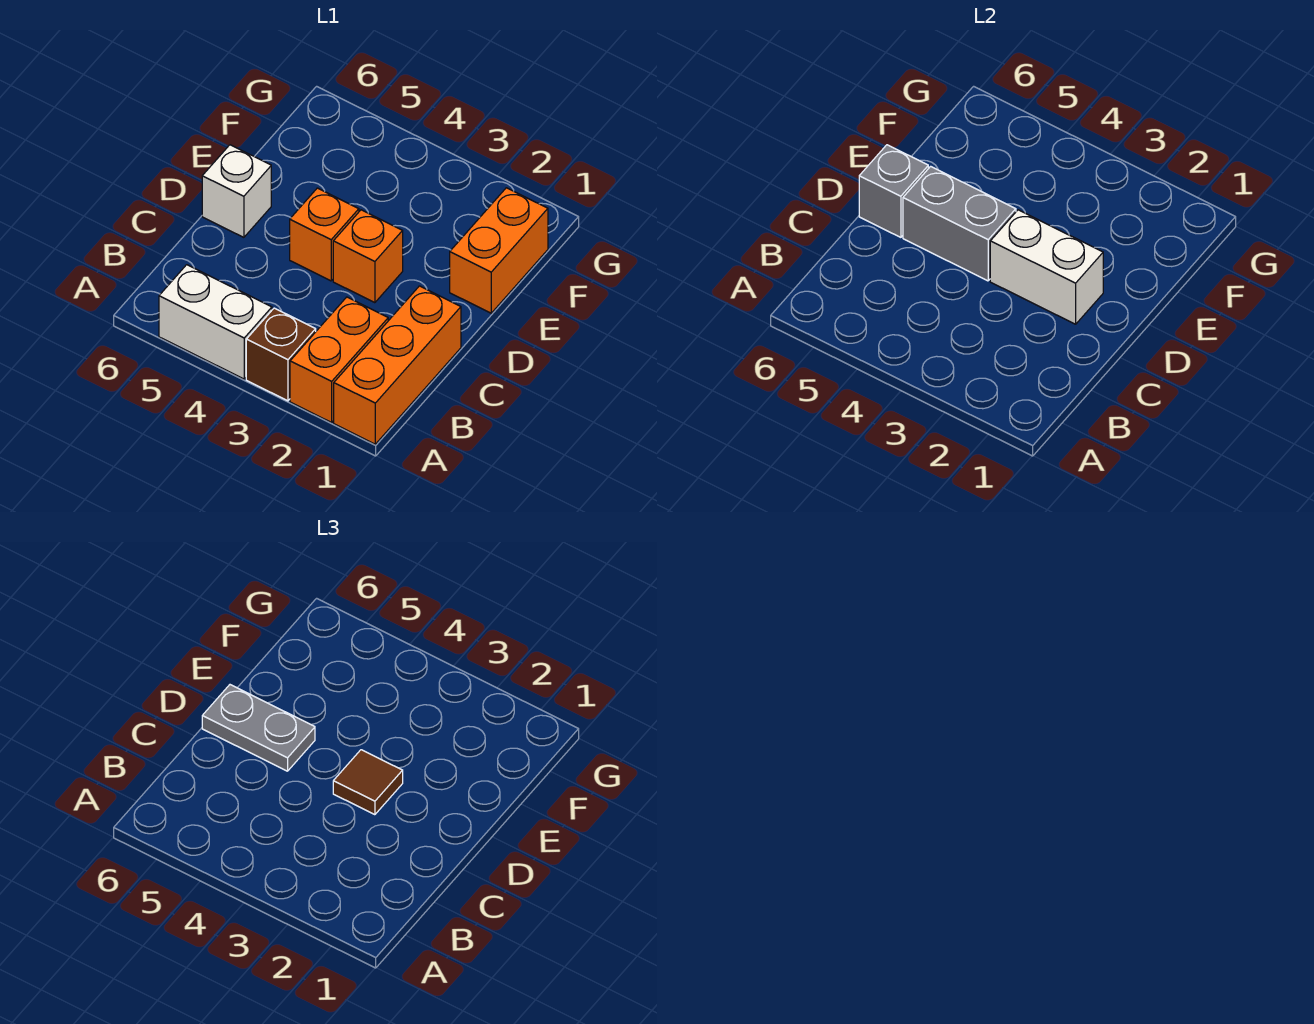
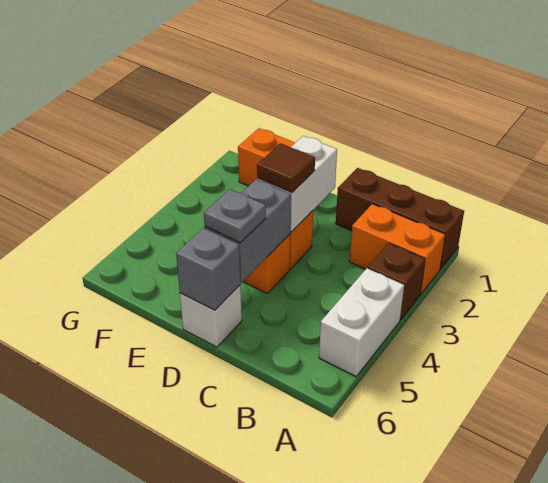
orange 1x3 brick [334,286,461,444] -> brown 1x3 brick [336,168,464,269]
grey 1x2 plate [202,685,315,771] -> grey 1x1 plate [204,189,266,243]

